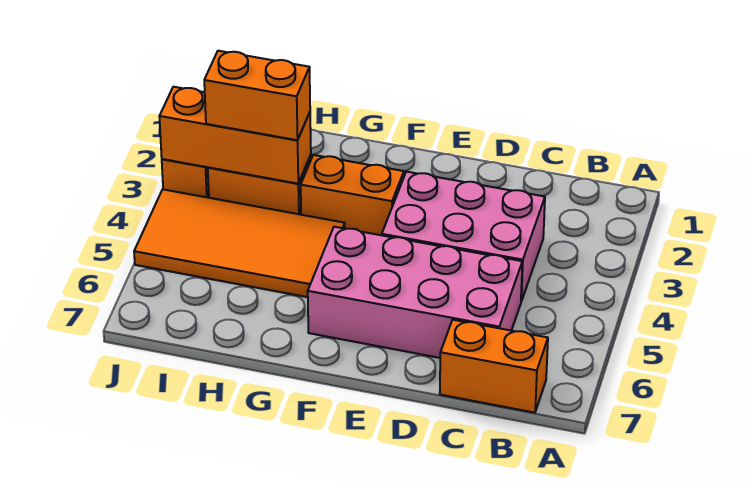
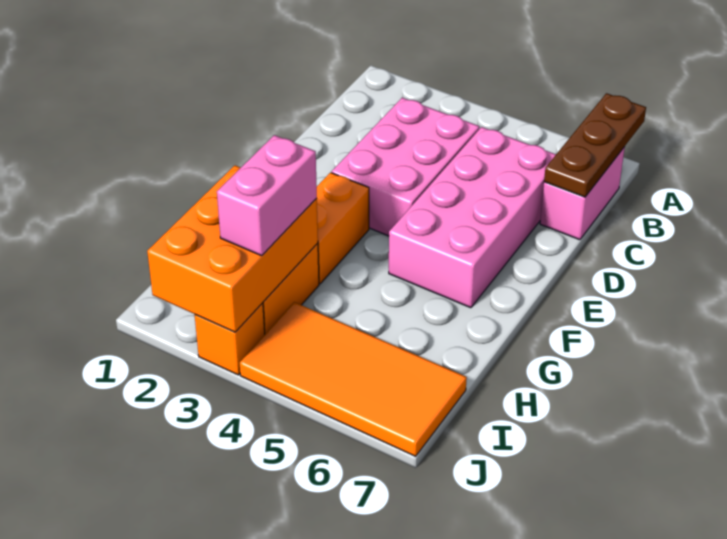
none -> brown 1x3 plate [544,93,646,197]
orange 1x2 brick [440,320,548,413] -> pink 1x2 brick [540,147,625,240]
orange 2x4 tile [134,189,345,297] -> orange 2x4 tile turned to [240,302,467,456]
orange 1x3 brick [159,87,311,184] -> orange 2x3 brick [147,165,318,332]
orange 1x2 brick [204,51,310,140] -> pink 1x2 brick [217,135,317,256]

